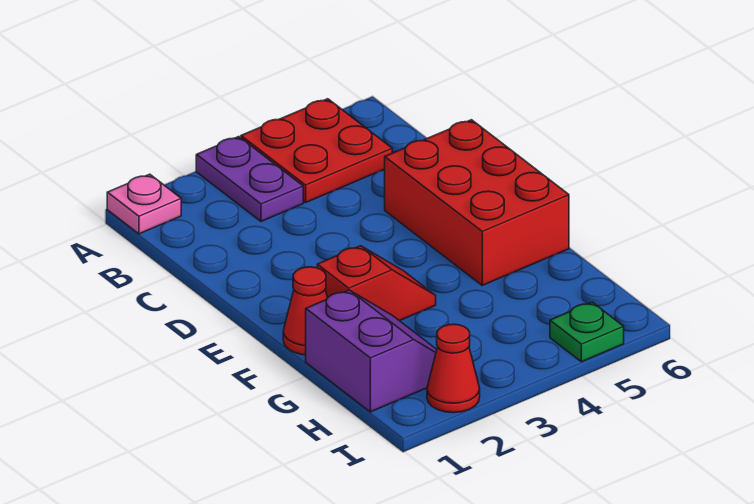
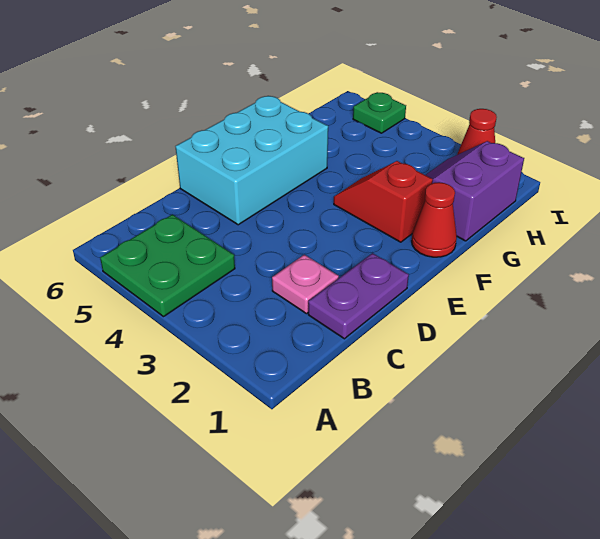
pink 1x1 plate [107,174,181,234] -> pink 1x1 plate moved to [272,255,339,314]
purple 1x2 plate [196,137,303,221] -> purple 1x2 plate moved to [308,253,409,339]
red 2x2 plate [241,99,392,203] -> green 2x2 plate [100,214,235,317]
red 2x3 brick [385,120,569,285] -> cyan 2x3 brick [175,96,328,225]

